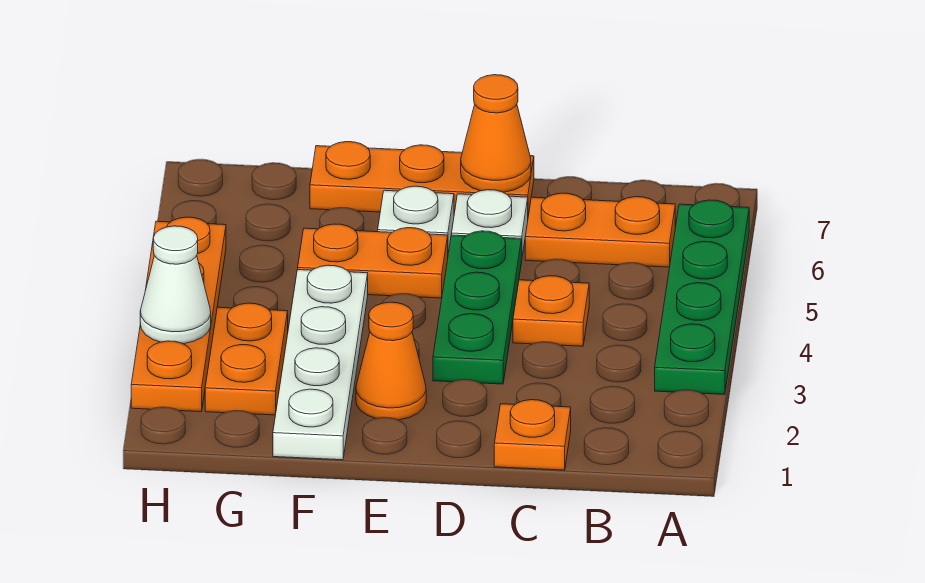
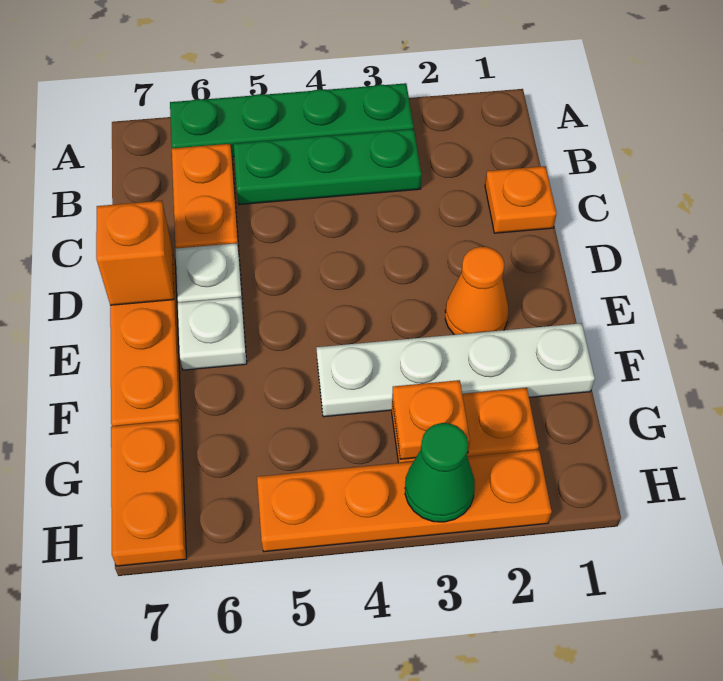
orange 1x1 plate [513,276,589,346] -> orange 1x1 plate moved to [392,380,470,459]
green 1x3 plate [433,231,522,384] -> green 1x3 plate moved to [234,129,422,205]
orange 1x1 cone [461,75,531,192] -> orange 1x1 brick [96,201,174,305]
orange 1x2 plate [298,224,448,298] -> orange 1x2 plate moved to [111,420,187,566]
white 1x1 cone [140,226,211,344] -> green 1x1 cone [405,423,475,522]

